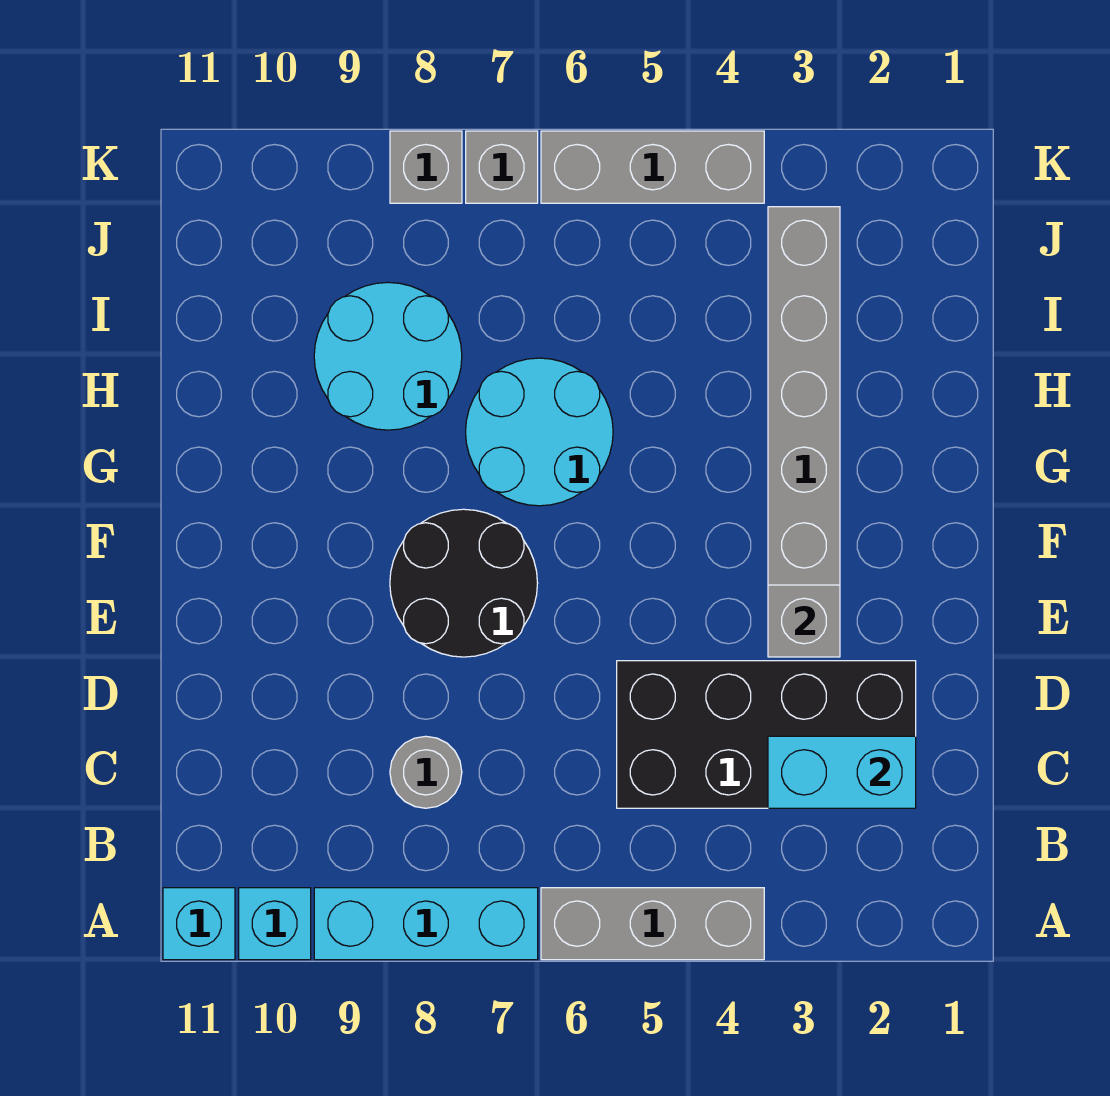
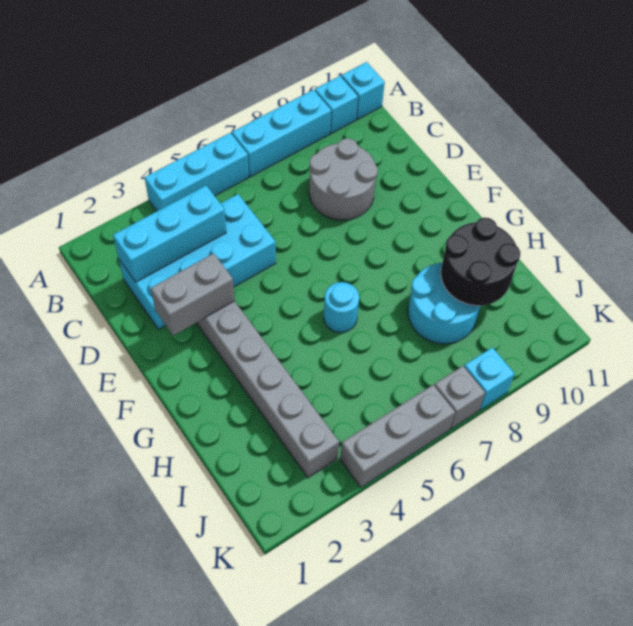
grey 1x3 brick [541,888,764,960] -> cyan 1x3 brick [145,133,249,211]
black 2x4 brick [617,661,916,808] -> cyan 2x4 brick [119,194,276,330]
cyan 1x2 brick [768,736,916,808] -> cyan 1x3 brick [113,186,226,282]
grey 1x1 round brick [390,736,462,808] -> grey 2x2 round brick [309,138,378,220]
grey 1x1 brick [768,585,840,657] -> grey 1x2 brick [151,253,235,336]
black 2x2 round brick [390,509,538,657] -> black 2x2 round brick moved to [441,217,521,306]
cyan 2x2 round brick [466,358,613,506] -> cyan 1x1 round brick [324,282,359,333]
grey 1x1 brick [390,131,462,203] -> cyan 1x1 brick [464,347,515,410]

